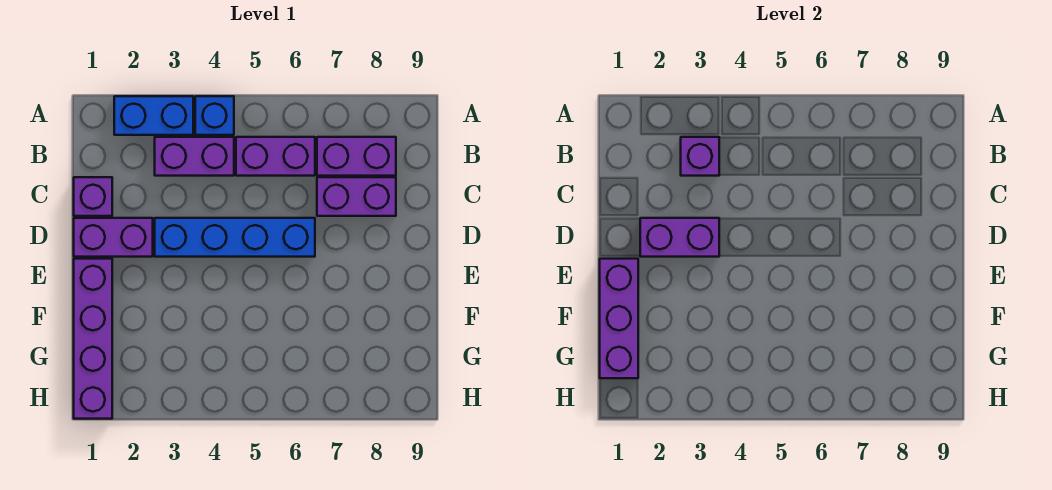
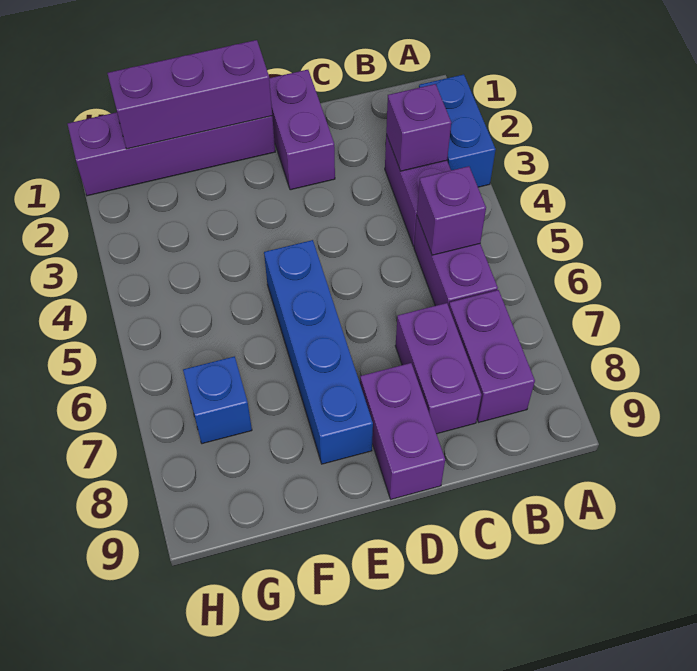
blue 1x1 brick [195,96,234,135] -> blue 1x1 brick moved to [183,356,252,444]
purple 1x1 brick [74,177,112,216] -> purple 1x1 brick moved to [417,166,486,255]
purple 1x2 brick [640,218,719,257] -> purple 1x2 brick moved to [360,363,445,499]
blue 1x4 brick [155,218,315,257] -> blue 1x4 brick moved to [264,240,373,464]

